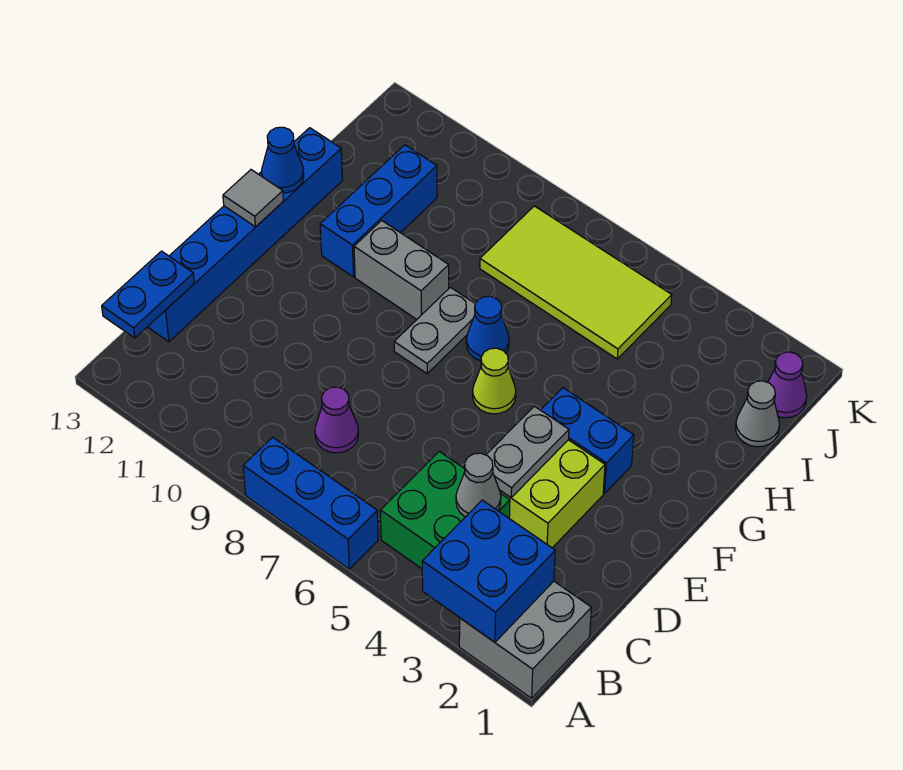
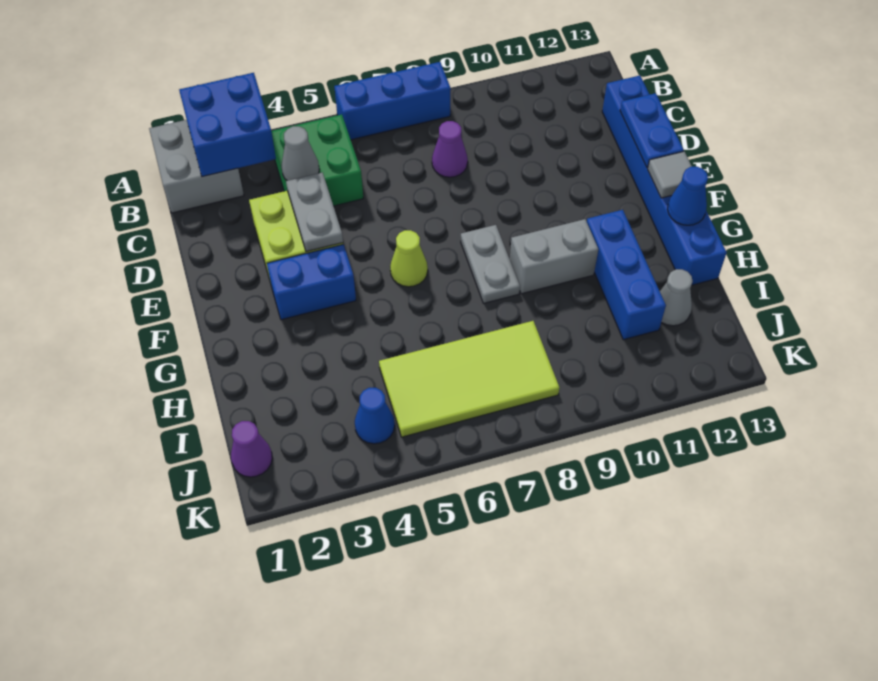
blue 1x2 plate [102,251,194,338] -> blue 1x2 plate moved to [620,93,684,168]
blue 1x1 cone [466,296,509,361] -> blue 1x1 cone moved to [355,388,395,444]
grey 1x1 cone [736,381,780,447] -> grey 1x1 cone moved to [660,269,693,326]

